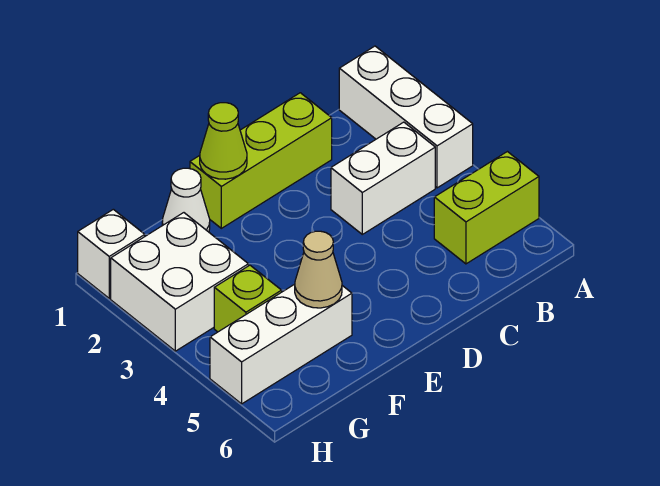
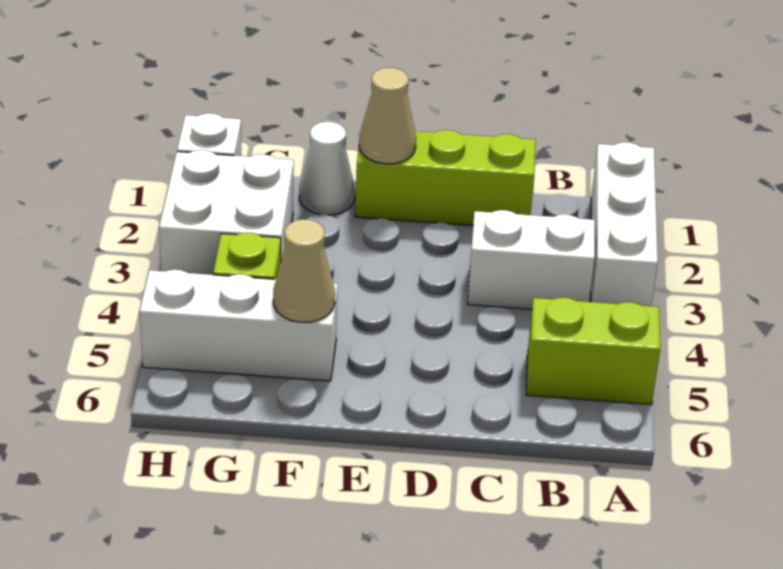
lime 1x1 cone [200,103,247,179] -> tan 1x1 cone [359,68,416,164]

